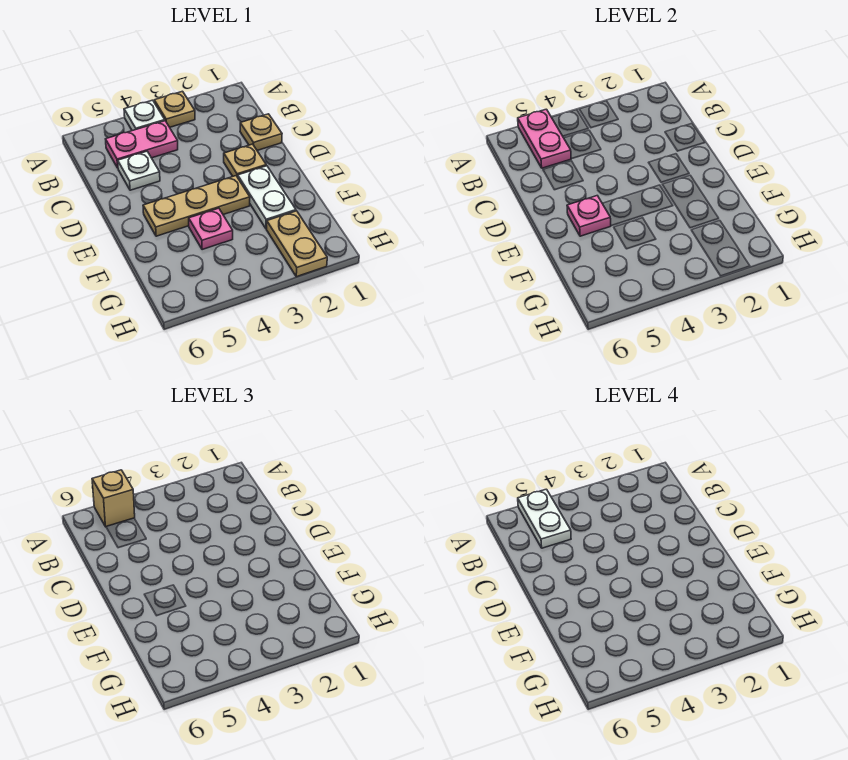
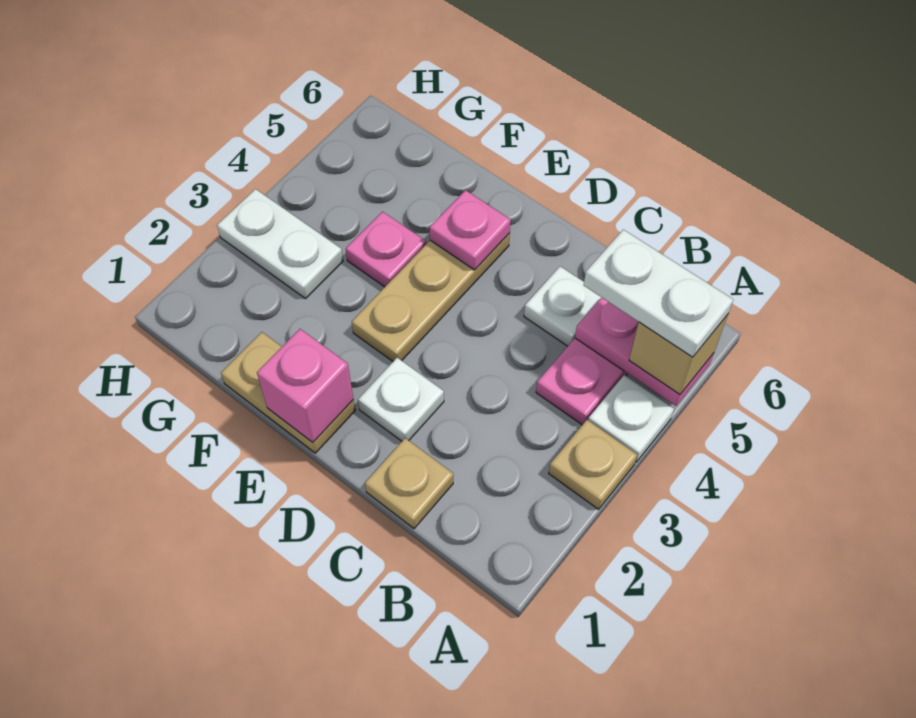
tan 1x1 plate [224,144,266,177] -> white 1x1 plate [358,358,444,441]
none -> pink 1x1 brick [257,329,353,442]
white 1x2 plate [238,166,296,228] -> white 1x2 plate moved to [217,189,343,299]
tan 1x2 plate [266,211,327,277] -> tan 1x2 plate moved to [221,332,355,453]

